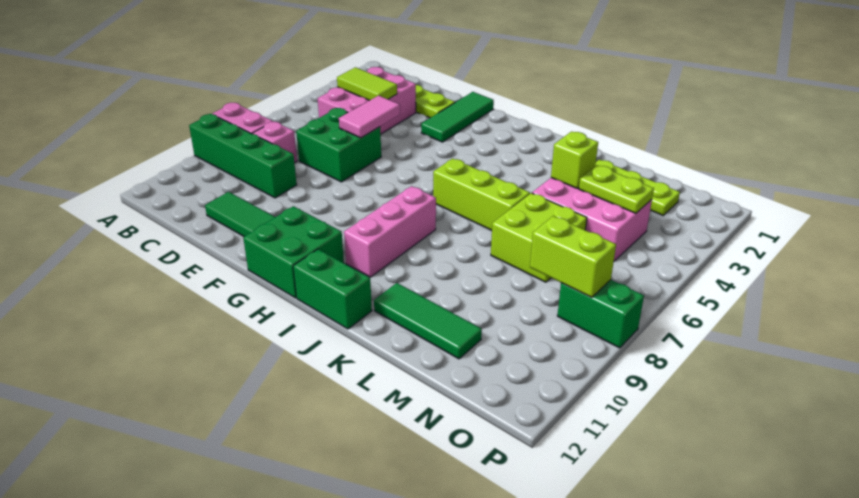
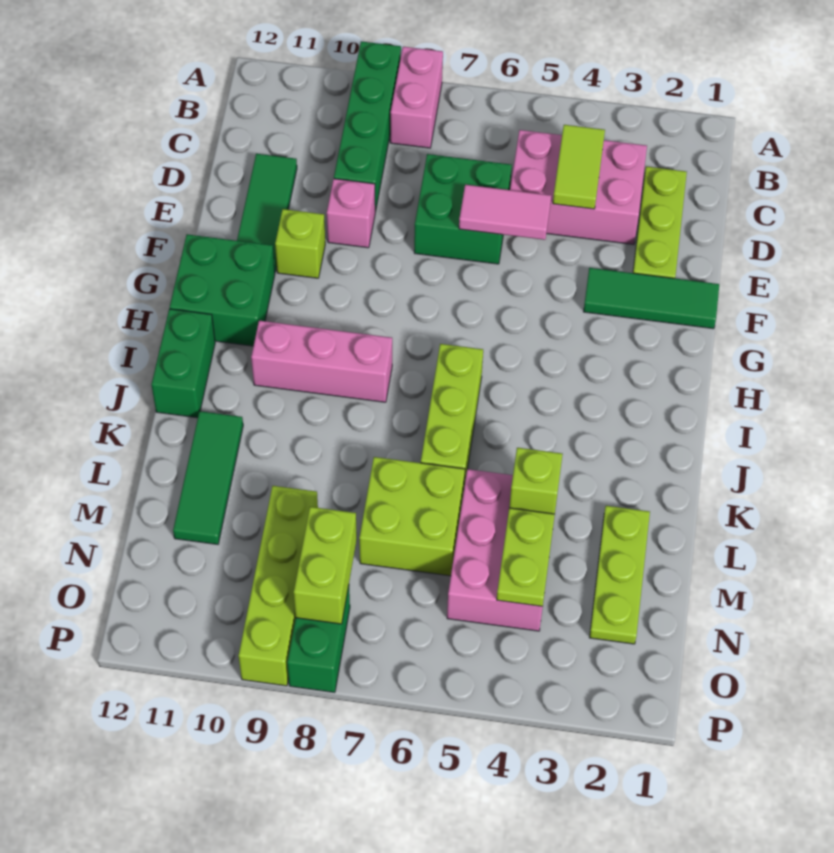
pink 1x1 brick [253,122,297,163] -> pink 1x1 brick moved to [327,179,375,248]
none -> lime 1x1 brick [275,209,325,278]
none -> lime 1x4 brick [238,486,318,686]

